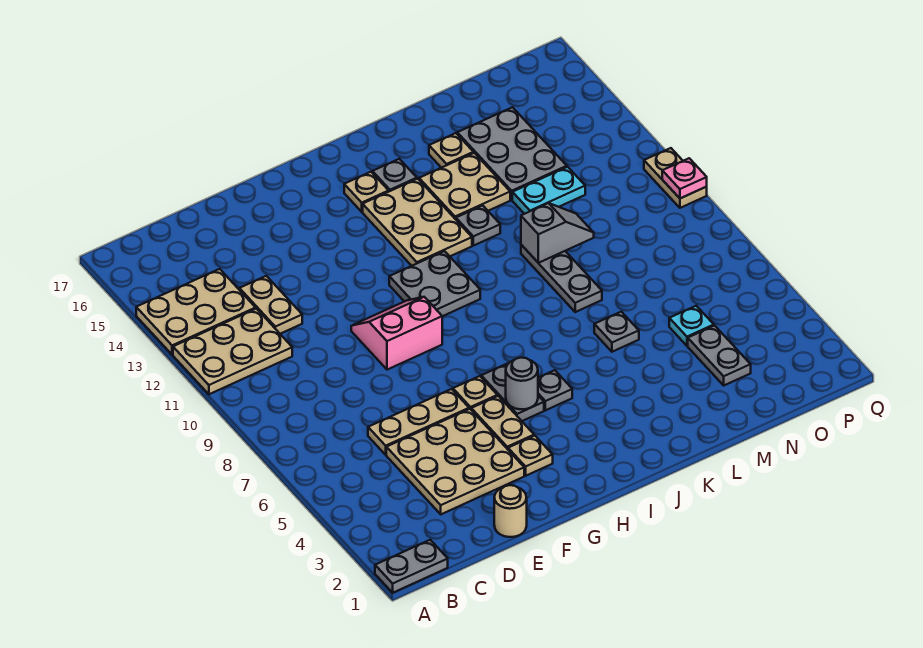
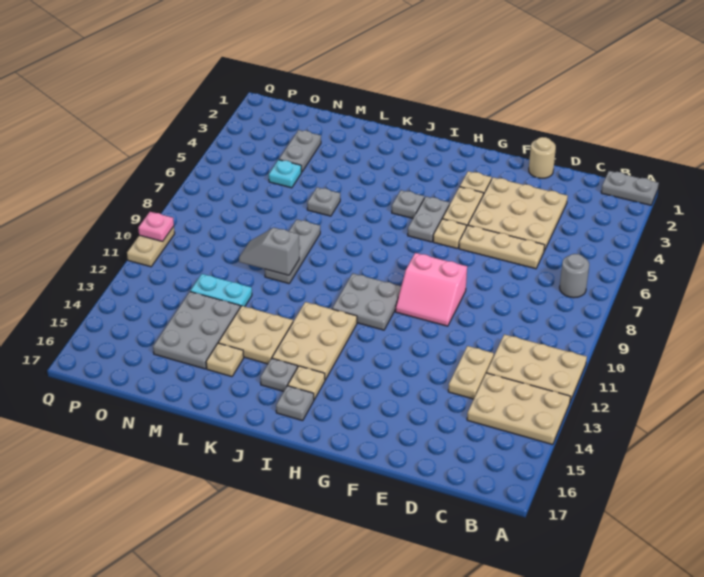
grey 1x1 round brick [506,358,538,409] -> grey 1x1 round brick moved to [560,254,589,298]
grey 1x1 plate [456,206,500,246] -> grey 1x1 plate moved to [276,386,314,421]

